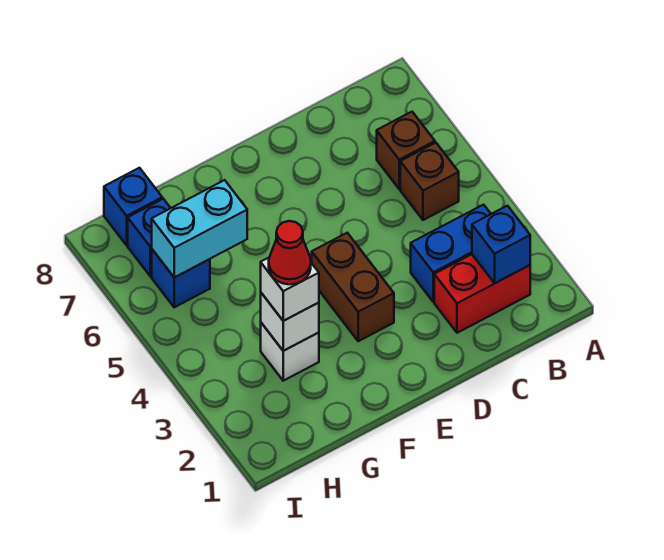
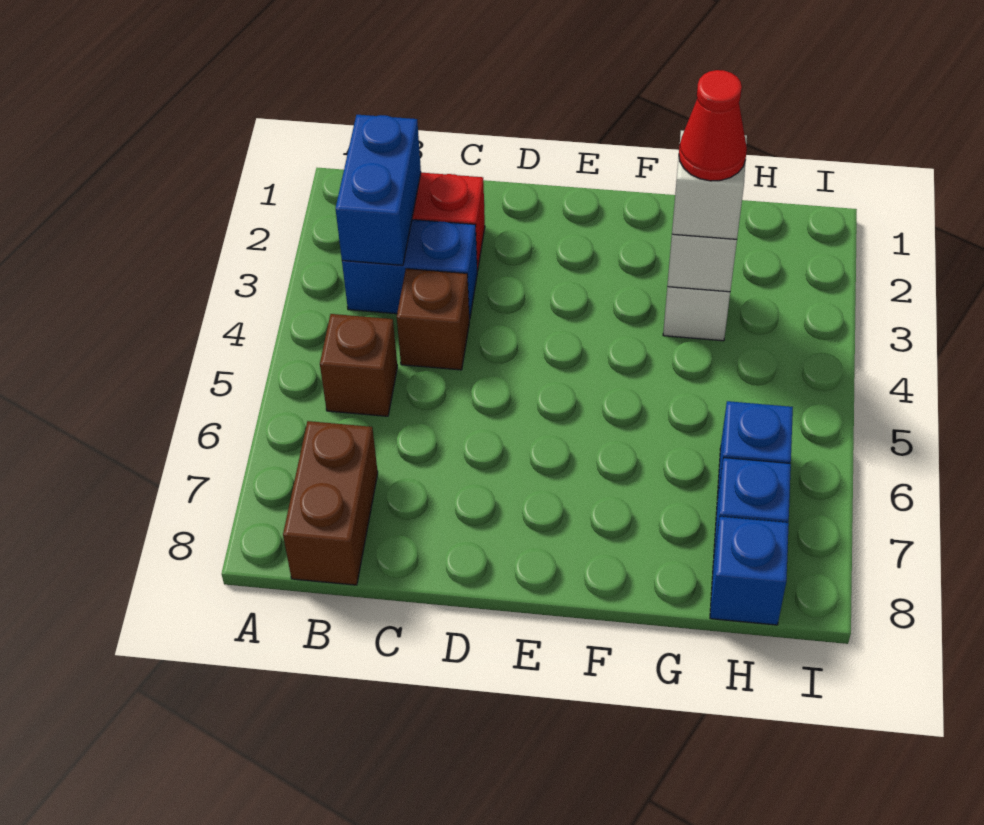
blue 1x1 brick [472,206,530,283] -> blue 1x2 brick [336,115,421,265]
brown 1x1 brick [377,112,435,189] -> brown 1x1 brick moved to [397,269,469,370]
brown 1x2 brick [312,233,394,341] -> brown 1x2 brick moved to [283,421,378,585]
cyan 1x2 brick [152,180,247,277] -> none

